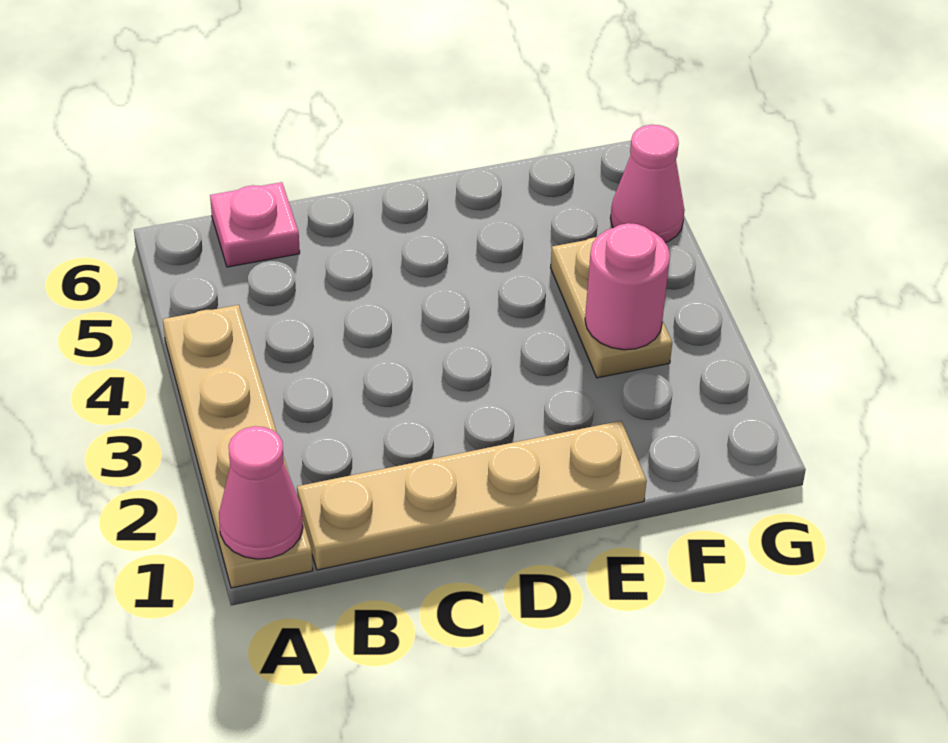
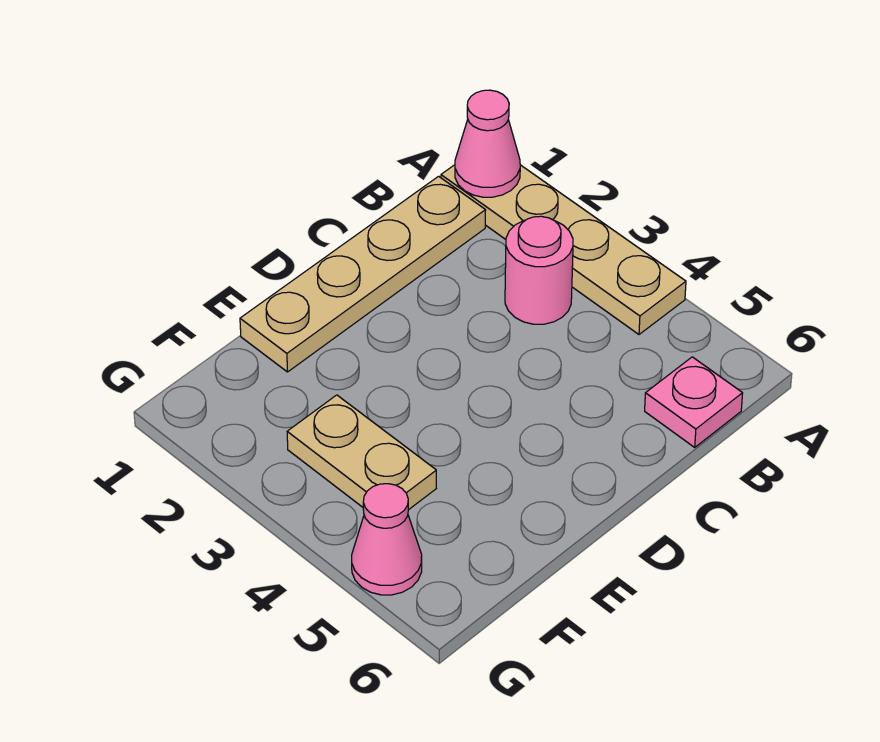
pink 1x1 round brick [585,223,670,350] -> pink 1x1 round brick moved to [505,216,573,324]

